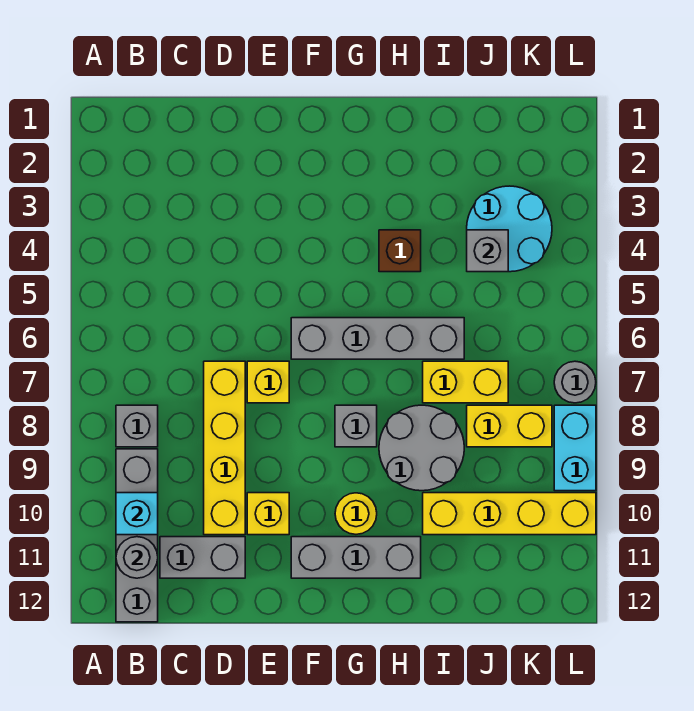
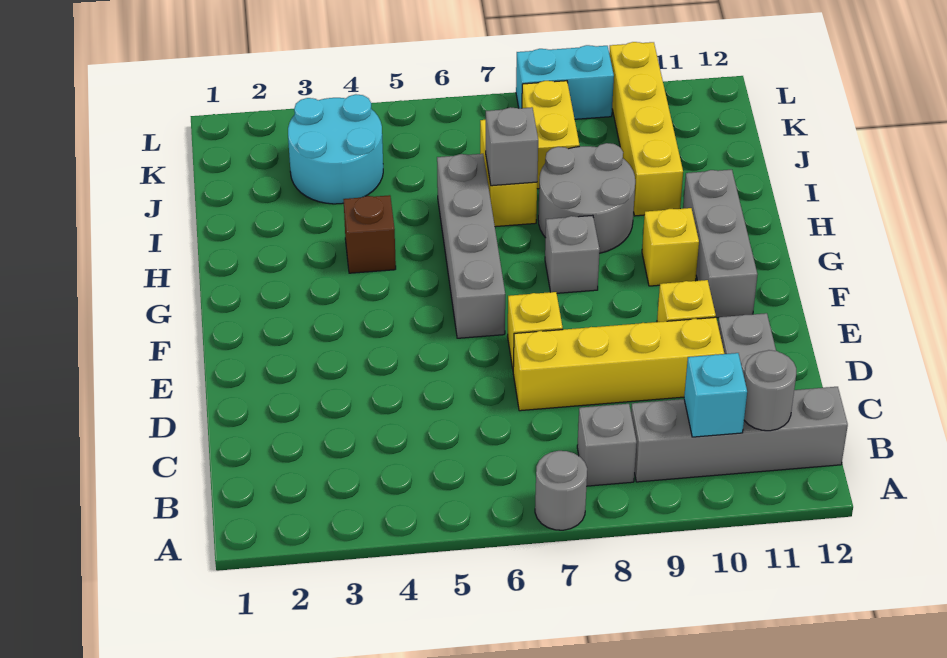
yellow 1x1 round brick [335,493,377,534] -> yellow 1x1 brick [642,208,699,286]
grey 1x1 brick [467,230,508,272] -> grey 1x1 brick moved to [486,107,538,186]
grey 1x1 round brick [554,361,596,403] -> grey 1x1 round brick moved to [535,451,587,530]

